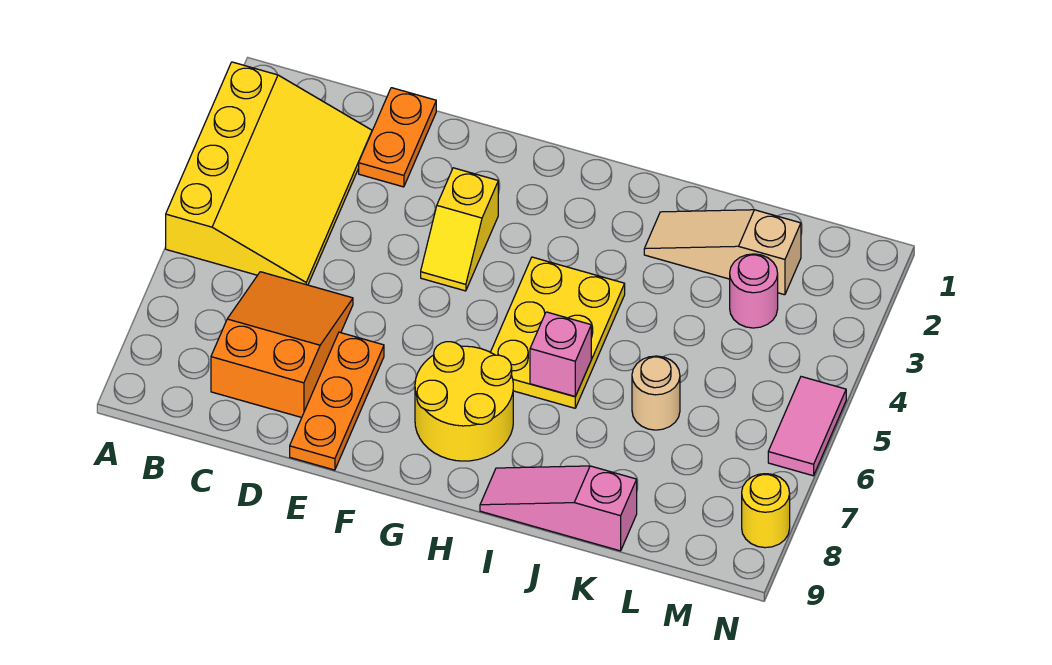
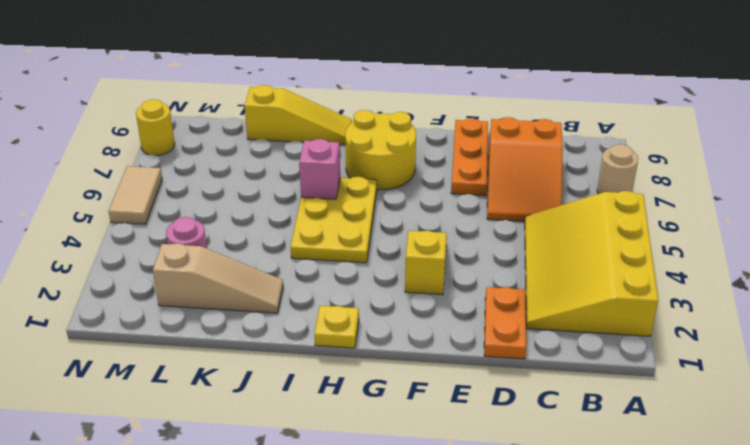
none -> yellow 1x1 plate [315,306,359,348]
pink 1x3 slope [480,466,637,551] -> yellow 1x3 slope [245,85,352,144]
tan 1x1 round brick [632,356,680,430] -> tan 1x1 round brick moved to [597,144,638,194]
pink 1x2 tile [768,377,846,476] -> tan 1x2 tile [109,166,162,224]

